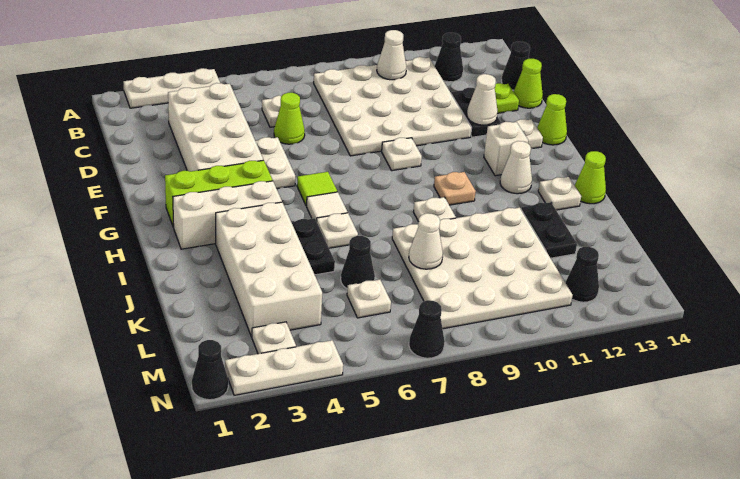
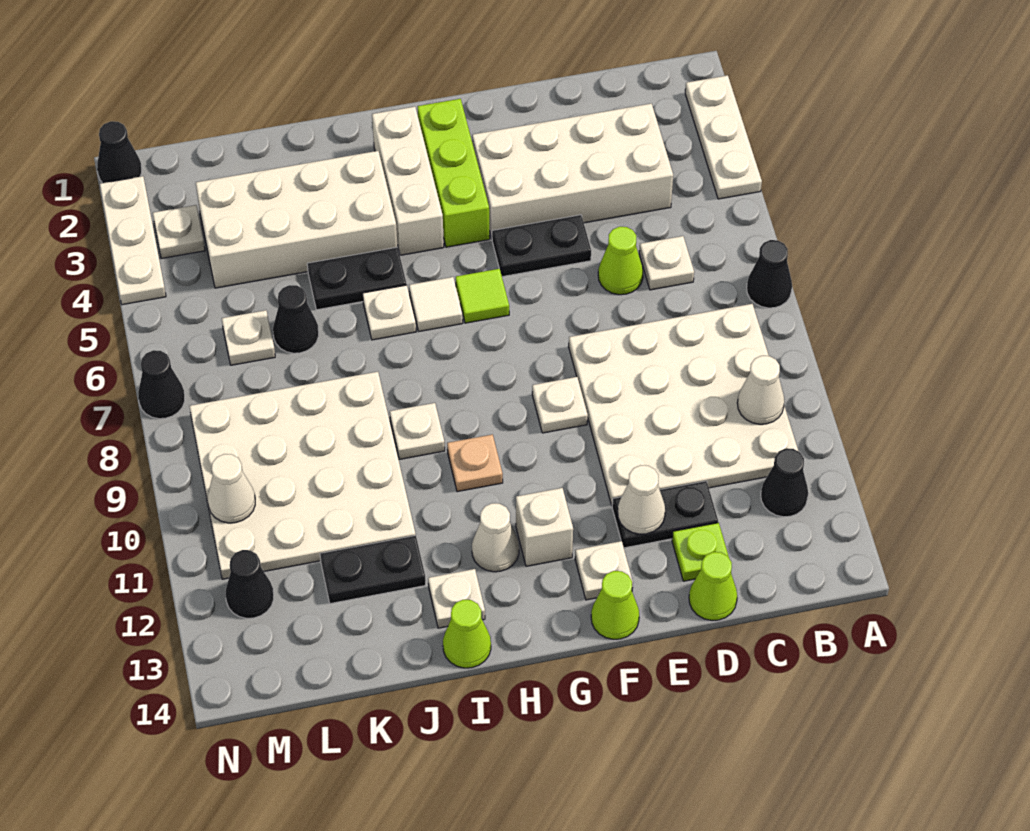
black 1x1 cone [501,42,530,90] -> black 1x1 cone moved to [747,240,792,308]
white 1x2 plate [256,137,295,189] -> black 1x2 plate [492,215,591,277]
white 1x1 cone [409,213,443,269] -> white 1x1 cone moved to [208,454,255,523]

